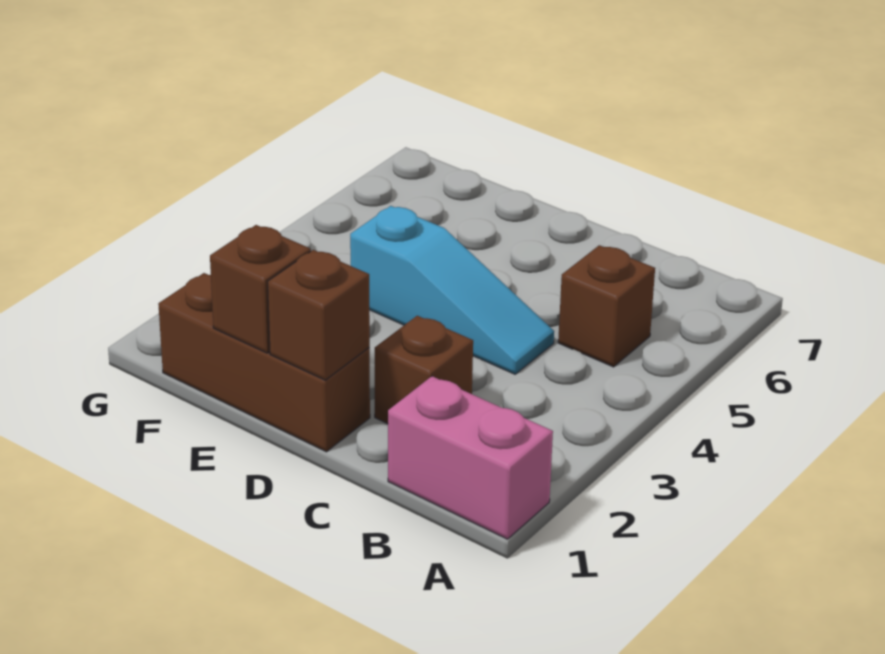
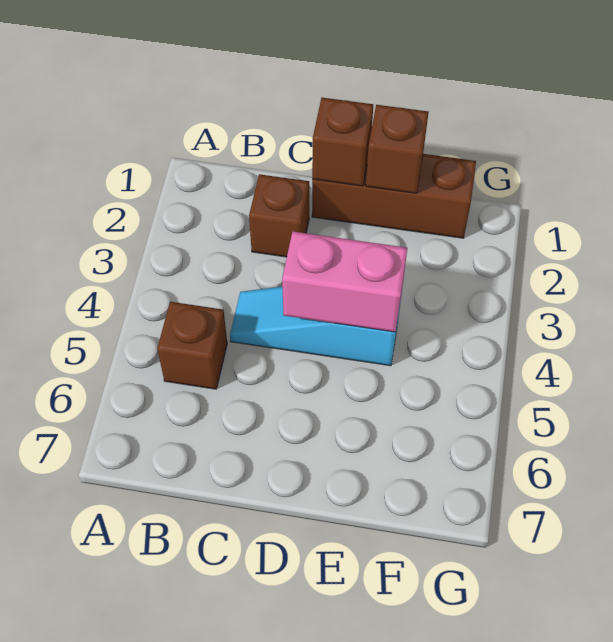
pink 1x2 brick [388,376,553,539] -> pink 1x2 brick moved to [282,232,407,332]

